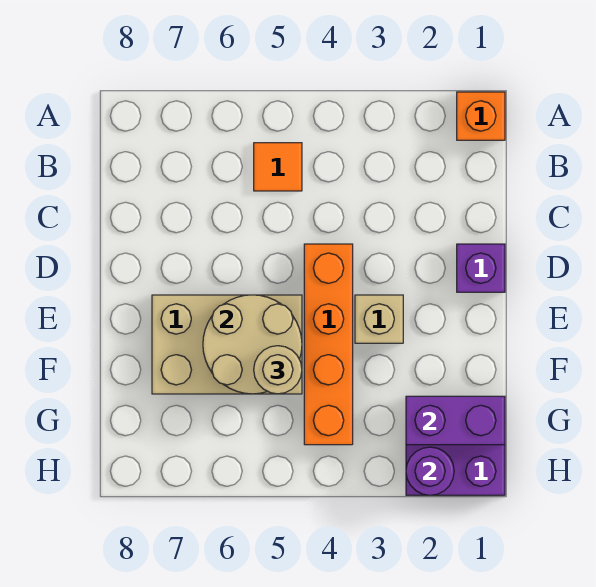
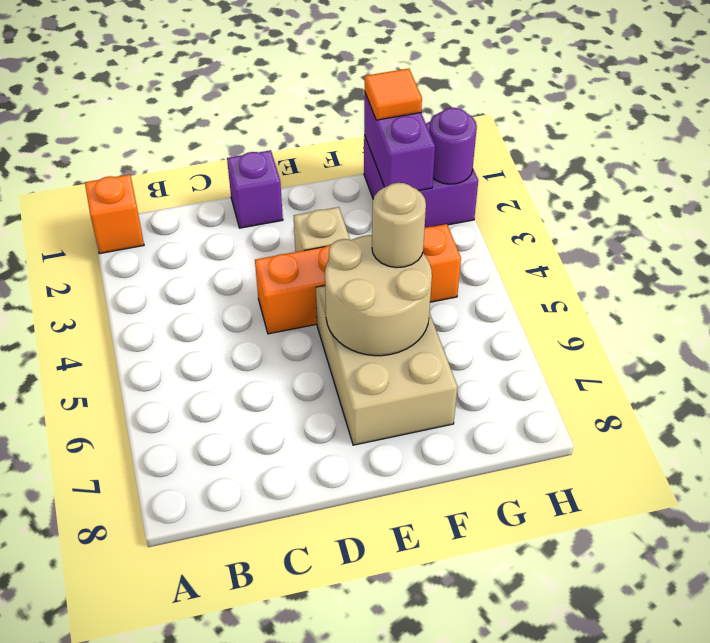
orange 1x1 tile [254,143,302,191] -> orange 1x1 tile moved to [365,69,422,120]

